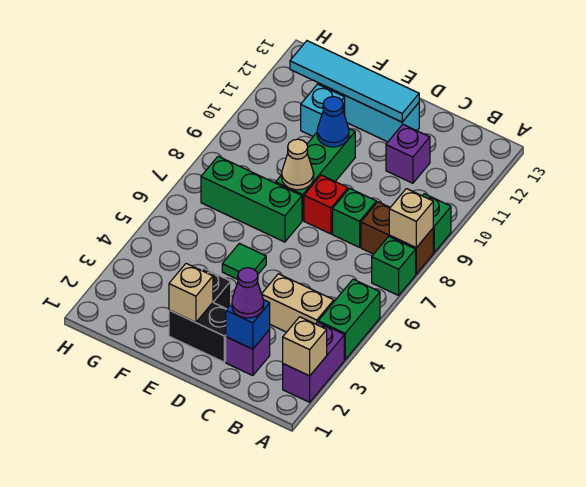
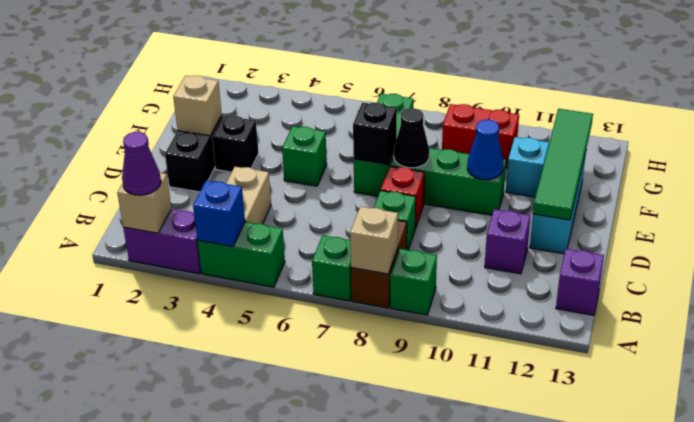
purple 1x1 brick [226,330,270,376] -> purple 1x1 brick moved to [556,249,604,315]
blue 1x1 brick [226,300,270,349] -> blue 1x1 brick moved to [193,181,245,246]
purple 1x1 cone [232,268,264,318] -> purple 1x1 cone moved to [122,132,161,195]
cyan 1x4 tile [290,41,419,122] -> green 1x4 tile [533,109,593,220]
green 1x1 tile [222,243,266,279] -> green 1x1 brick [282,126,327,186]
none -> black 1x1 brick [353,102,397,164]
tan 1x1 cone [282,139,314,190] -> black 1x1 cone [394,108,429,168]
none -> red 1x2 brick [442,104,519,168]

